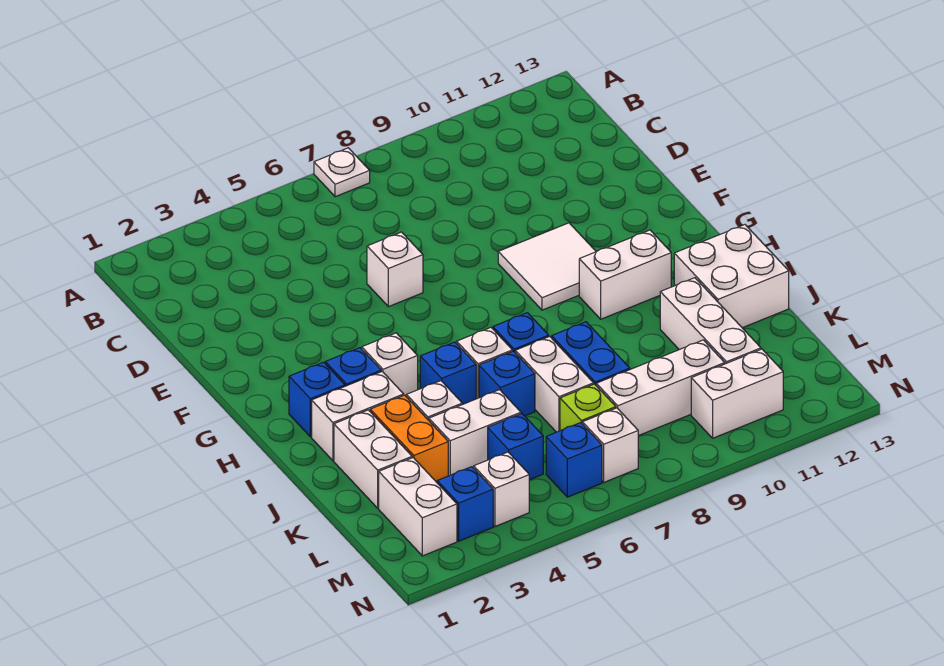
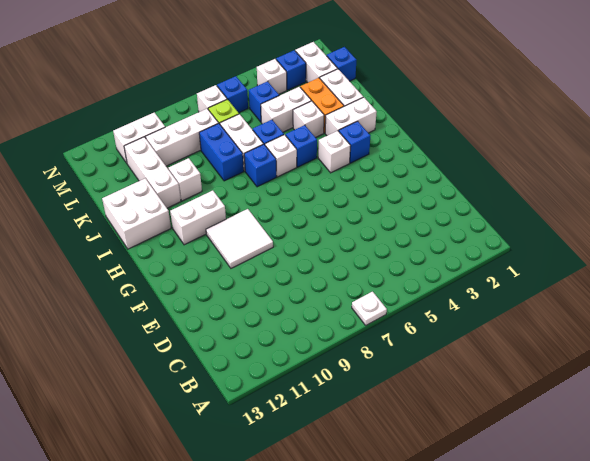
white 1x1 brick [367,232,423,307] -> white 1x1 brick moved to [168,158,202,201]
blue 1x1 brick [289,362,345,437] -> blue 1x1 brick moved to [327,47,356,81]

